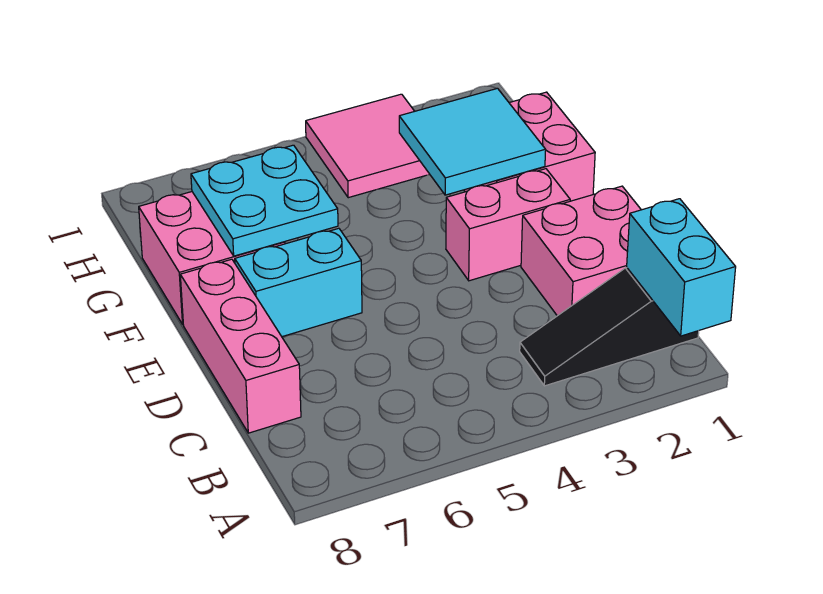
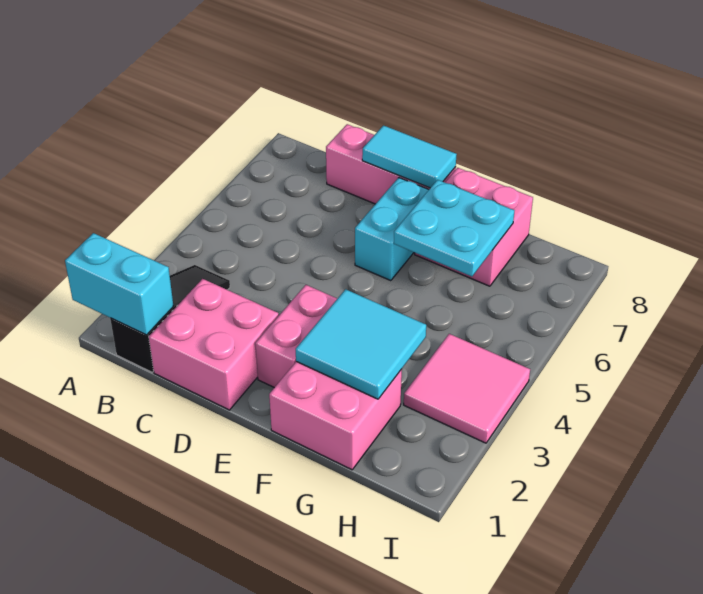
none -> cyan 1x2 tile [362,126,457,188]

